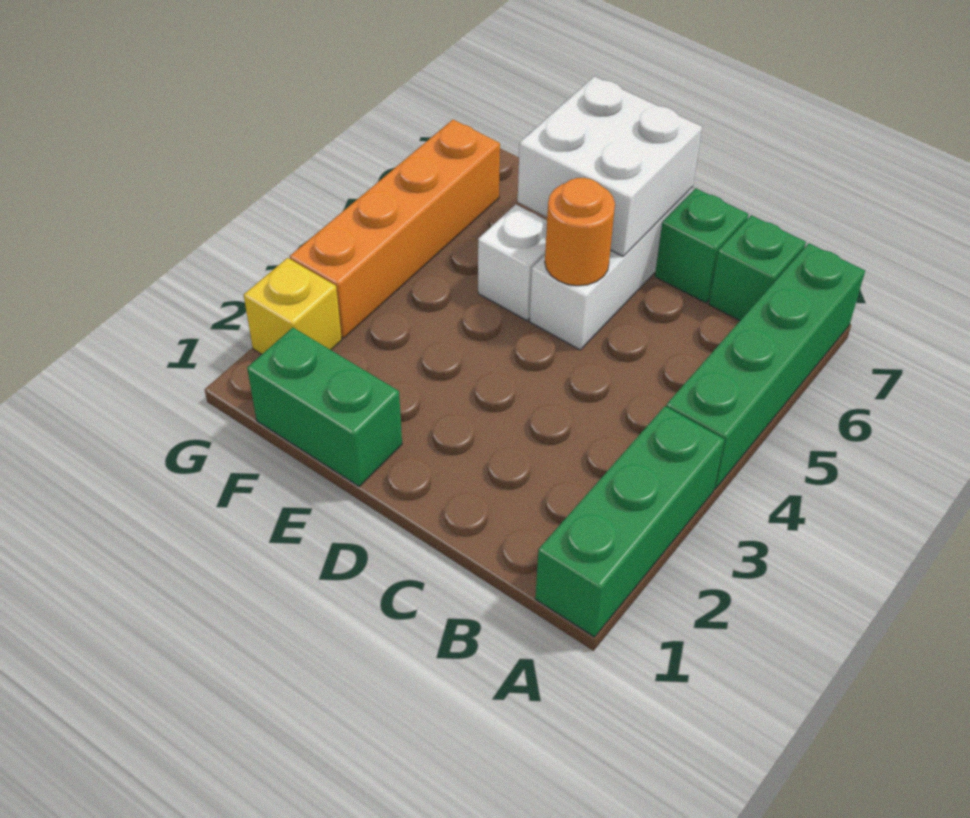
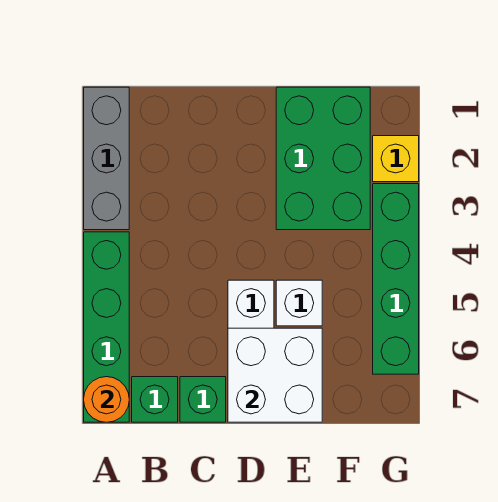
green 1x3 brick [535,406,725,637] -> grey 1x3 brick [84,87,129,230]
orange 1x1 round brick [545,178,615,286] -> orange 1x1 round brick moved to [84,377,129,422]
green 1x2 brick [247,328,402,486] -> green 2x3 brick [276,87,370,230]
orange 1x4 brick [290,120,500,338] -> green 1x4 brick [373,184,419,374]

